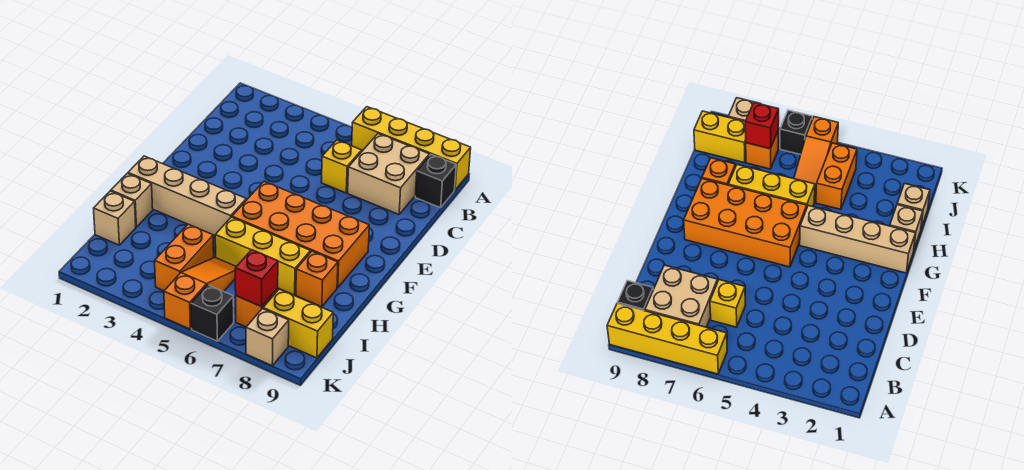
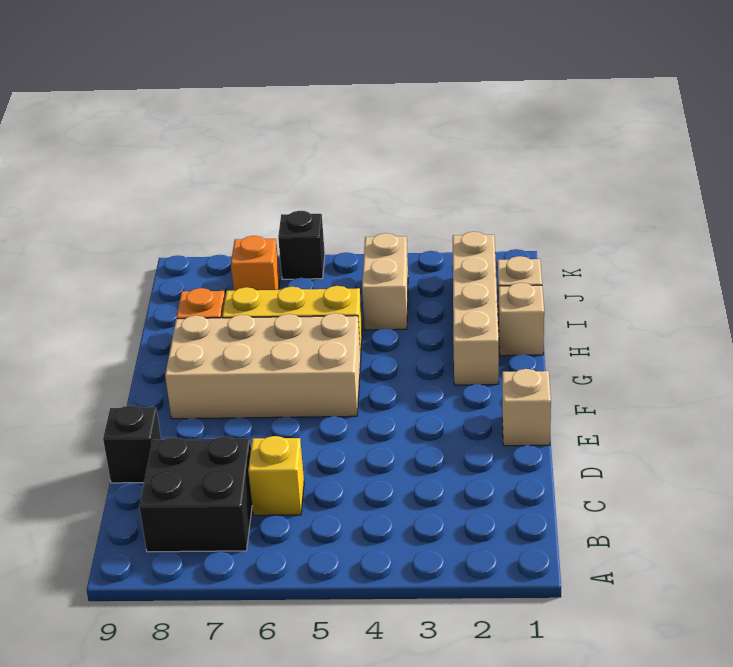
yellow 1x4 brick [352,107,471,190] -> none
tan 2x2 brick [348,134,429,214] -> black 2x2 brick [139,437,252,552]
black 1x1 brick [415,155,456,208] -> black 1x1 brick moved to [103,405,161,483]
orange 2x4 brick [232,182,369,288] -> tan 2x4 brick [165,313,361,419]
tan 1x4 brick [128,156,246,236] -> tan 1x4 brick turned to [453,232,499,385]
orange 1x2 brick [155,224,214,291] -> tan 1x2 brick [362,233,408,330]
orange 1x3 slope [164,257,236,329] -> none
red 1x1 brick [235,250,278,307] -> none
yellow 1x2 brick [263,289,333,358] -> none
tan 1x1 brick [246,309,289,366] -> tan 1x1 brick moved to [502,369,551,446]

